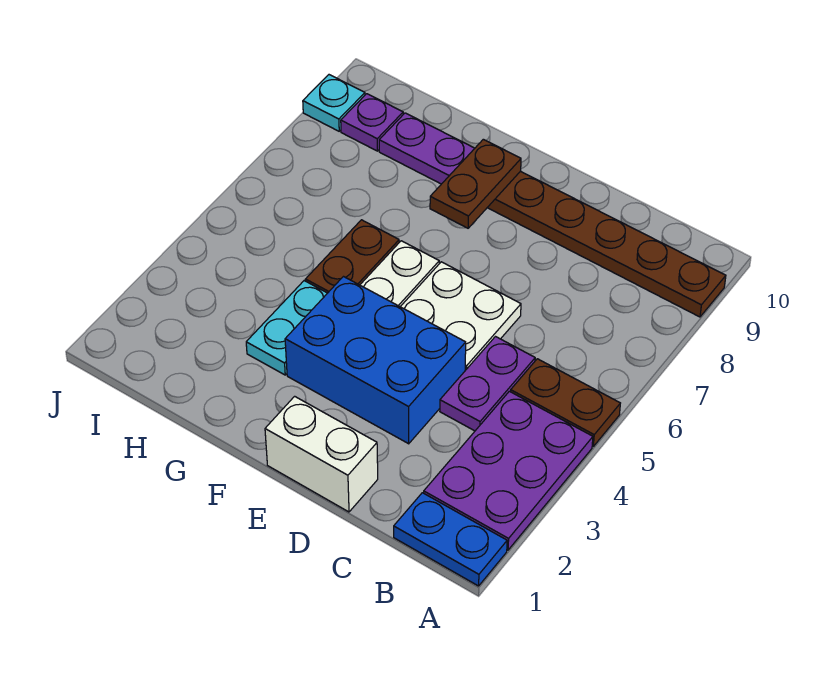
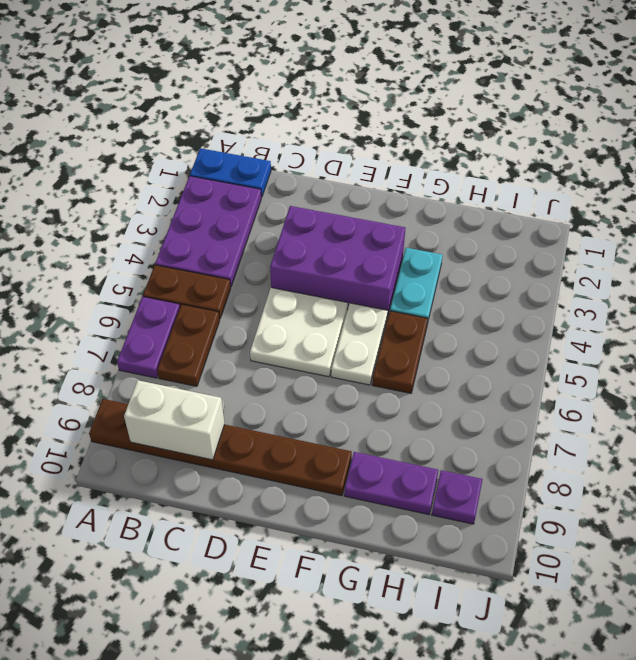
purple 1x2 plate [440,337,535,431] -> purple 1x2 plate moved to [117,297,180,378]
white 1x2 brick [265,396,378,512] -> white 1x2 brick moved to [124,380,224,460]
blue 2x3 brick [285,277,466,444] -> purple 2x3 brick [270,206,405,317]
brown 1x2 plate [430,139,521,228] -> brown 1x2 plate moved to [157,304,220,386]
cyan 1x1 plate [303,75,365,131] -> none

